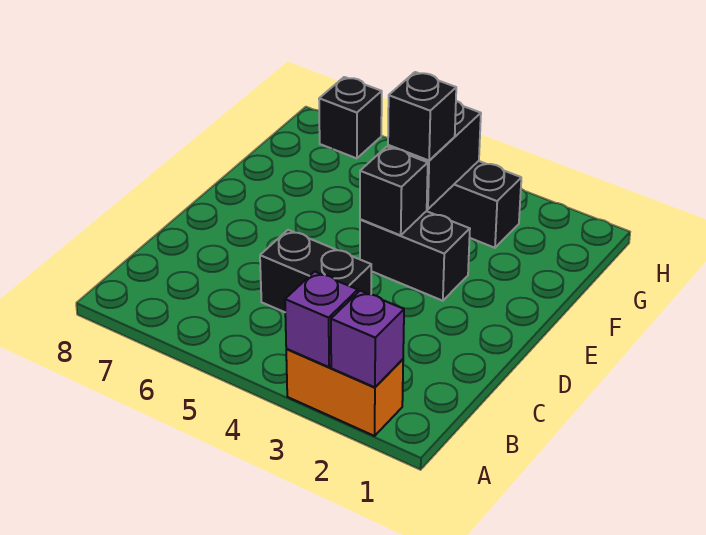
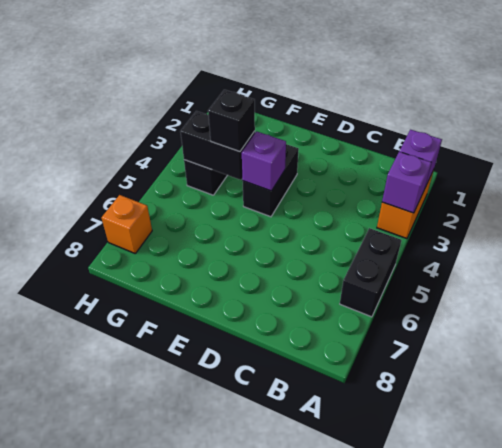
black 1x2 brick [260,230,371,312] -> black 1x2 brick moved to [340,228,401,317]
black 1x1 brick [360,147,428,235] -> purple 1x1 brick [242,131,286,191]
black 1x1 brick [319,77,382,158] -> orange 1x1 brick [102,195,152,253]

